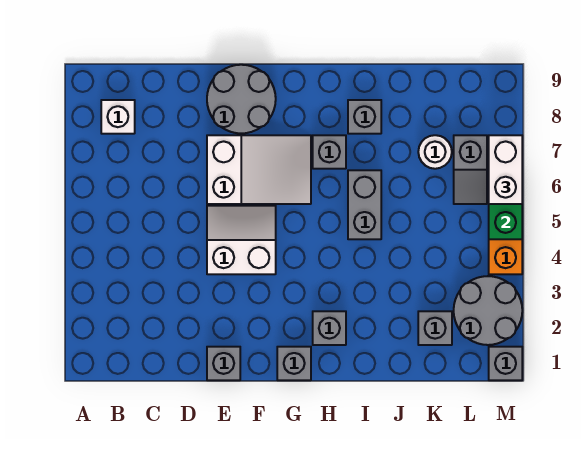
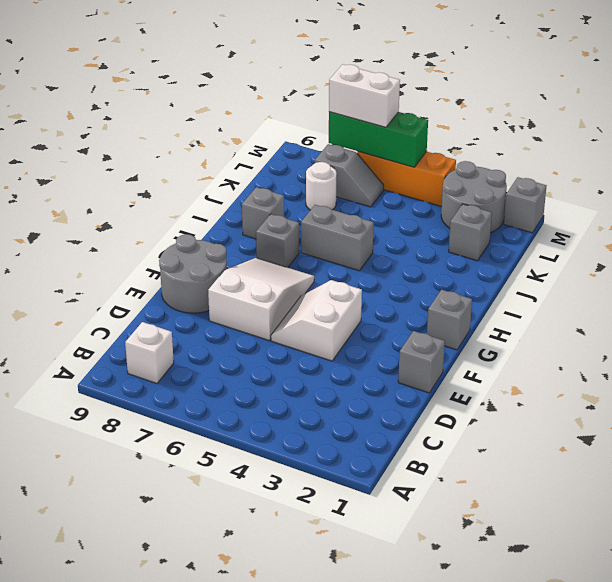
grey 1x1 brick [313,311,346,345] -> none

